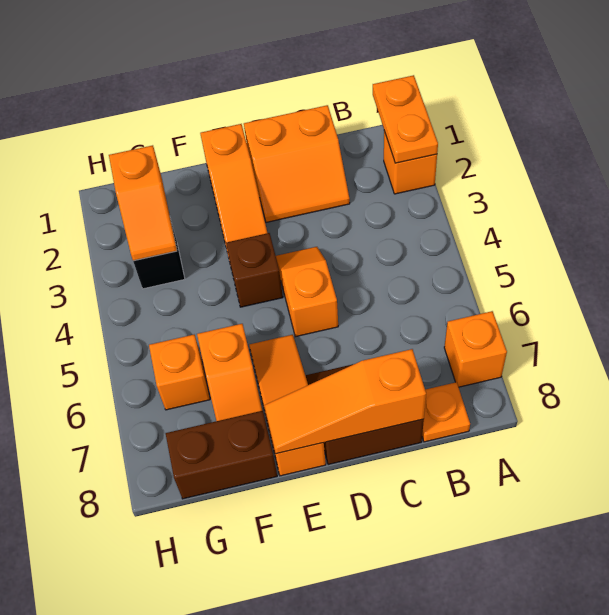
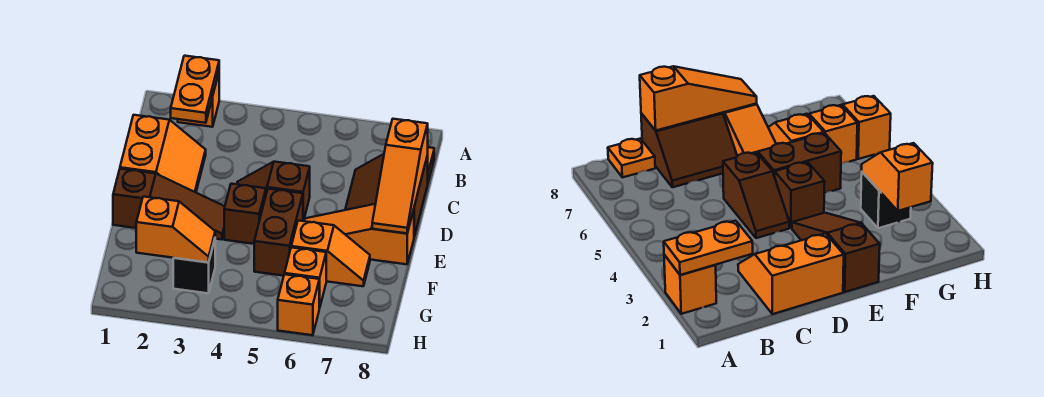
orange 1x2 plate [373,75,438,163] -> orange 1x2 plate turned to [171,56,219,123]
orange 1x1 brick [444,311,507,387] -> orange 1x1 brick moved to [278,274,319,335]
orange 1x2 slope [276,247,338,337] -> brown 1x2 slope [237,162,310,221]
orange 1x3 slope [200,124,267,256] -> brown 1x3 slope [113,169,225,240]
brown 1x2 brick [166,411,277,499] -> brown 1x2 brick moved to [254,189,303,276]

